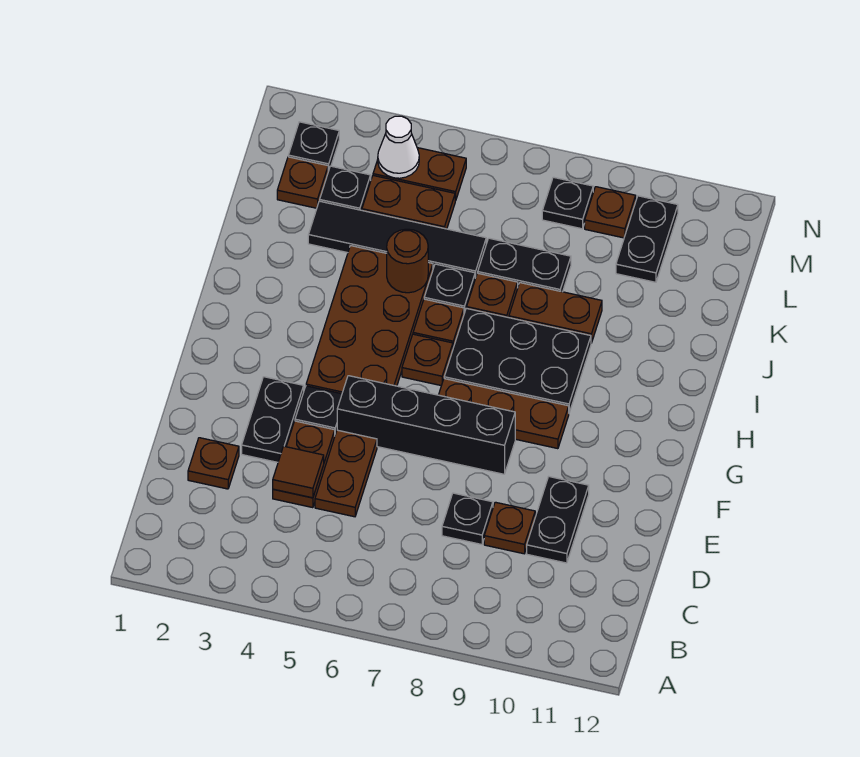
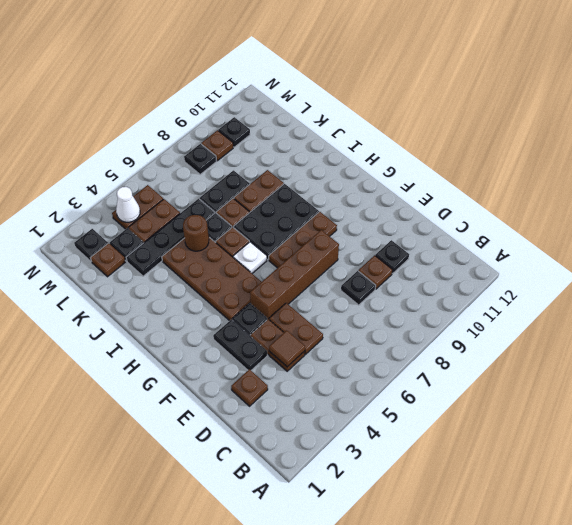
black 1x2 plate [527,477,589,563] -> black 1x1 plate [375,240,409,273]
black 1x4 brick [337,376,515,474] -> brown 1x4 brick [250,230,339,320]
brown 1x1 plate [402,334,453,386] -> white 1x1 plate [233,242,267,273]
black 1x4 tile [308,201,486,278] -> black 1x4 plate [126,199,215,276]
black 1x2 plate [616,196,678,282] -> black 1x1 plate [218,117,250,147]

